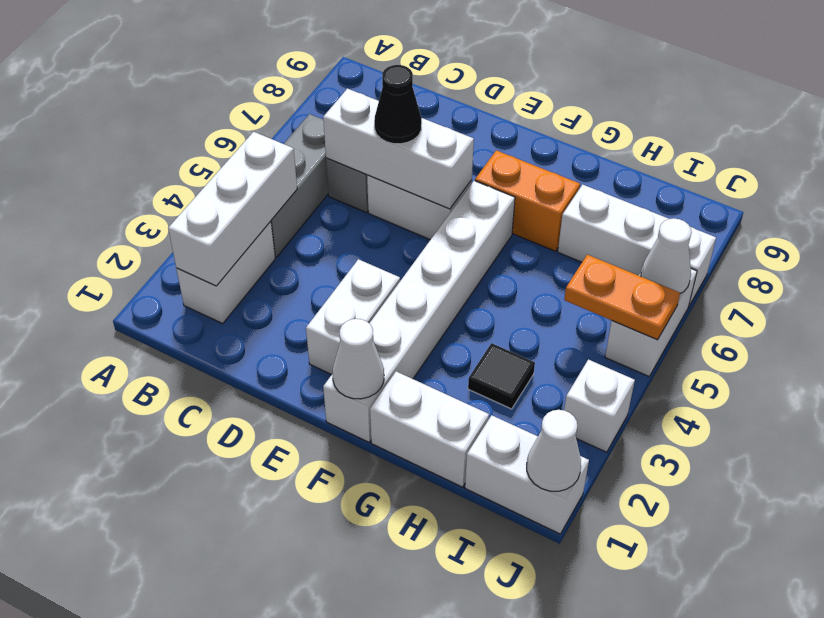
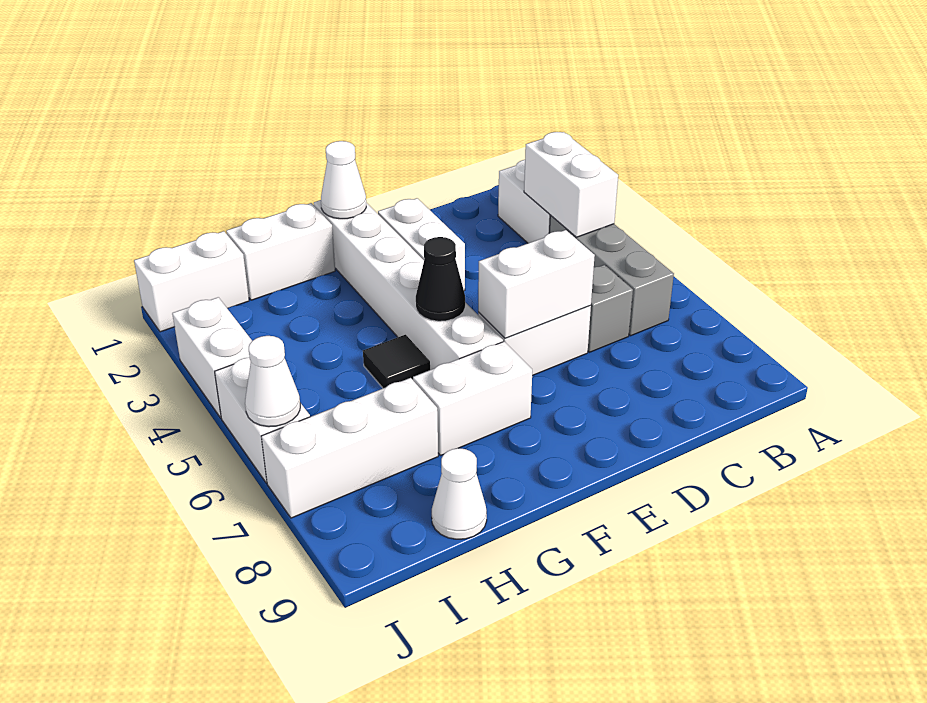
white 1x3 brick [168,132,297,286] -> white 1x2 brick [524,132,618,237]
white 1x3 brick [323,89,474,209] -> white 1x2 brick [478,230,595,338]
black 1x1 cone [374,65,422,144] -> black 1x1 cone moved to [416,237,465,321]
orange 1x2 brick [475,150,580,251] -> white 1x2 brick [413,342,532,456]
black 1x1 tile [468,343,535,409] -> black 1x1 tile moved to [363,335,430,388]
orange 1x2 plate [564,255,680,340] -> none
white 1x1 cone [527,410,581,491] -> white 1x1 cone moved to [432,448,487,539]
white 1x1 brick [564,360,635,452] -> white 1x2 brick [172,297,252,418]

